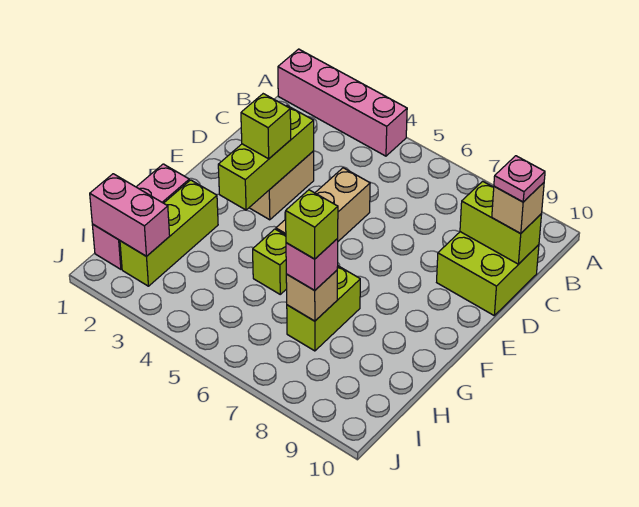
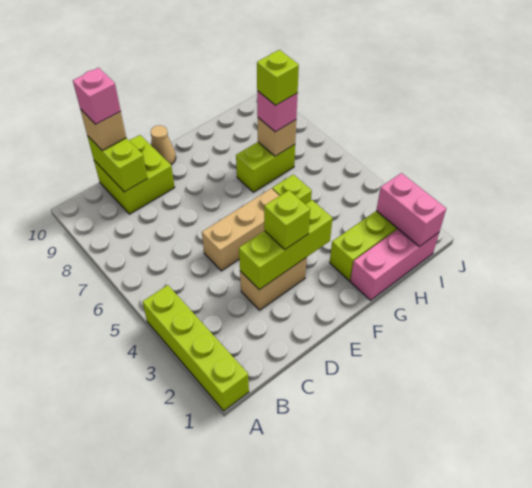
pink 1x4 brick [278,49,407,156] -> lime 1x4 brick [142,285,249,411]
pink 1x1 plate [494,156,545,202] -> pink 1x1 brick [73,68,121,124]
none -> tan 1x1 cone [151,125,176,165]

